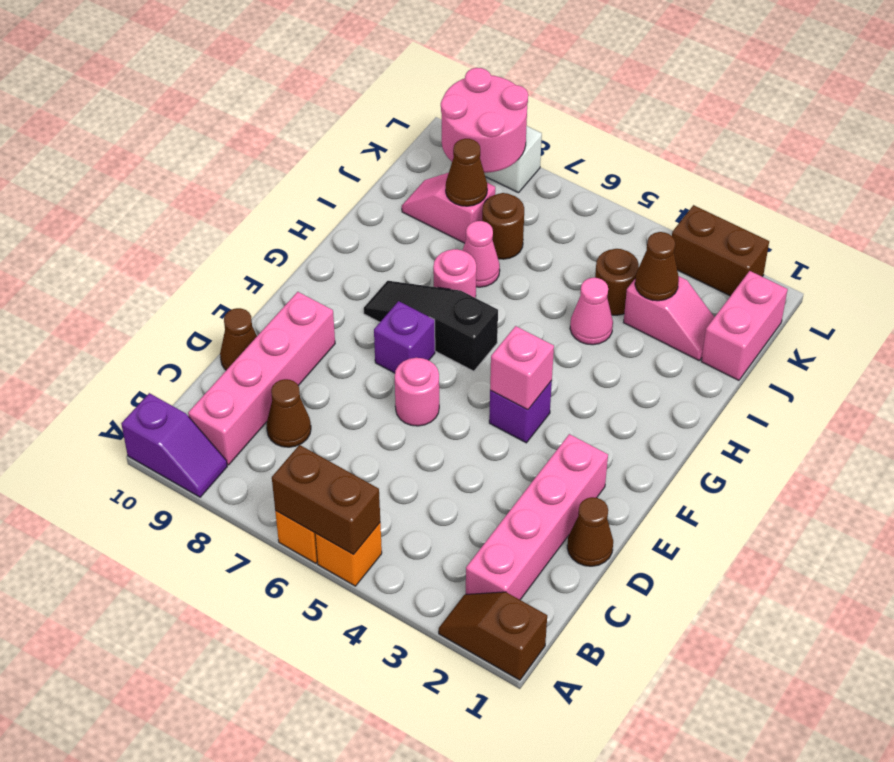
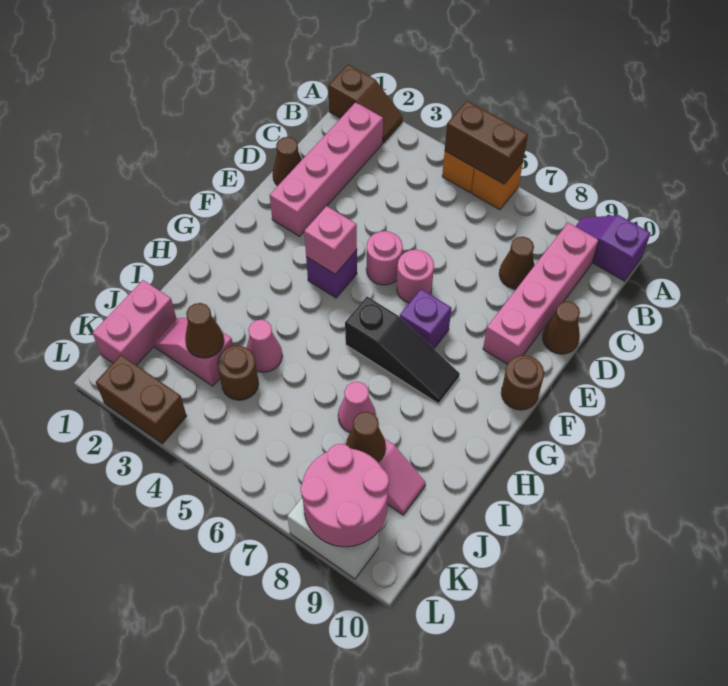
pink 1x1 round brick [433,249,476,298] -> pink 1x1 round brick moved to [366,231,403,285]
brown 1x1 round brick [482,193,524,259] -> brown 1x1 round brick moved to [501,355,544,410]

